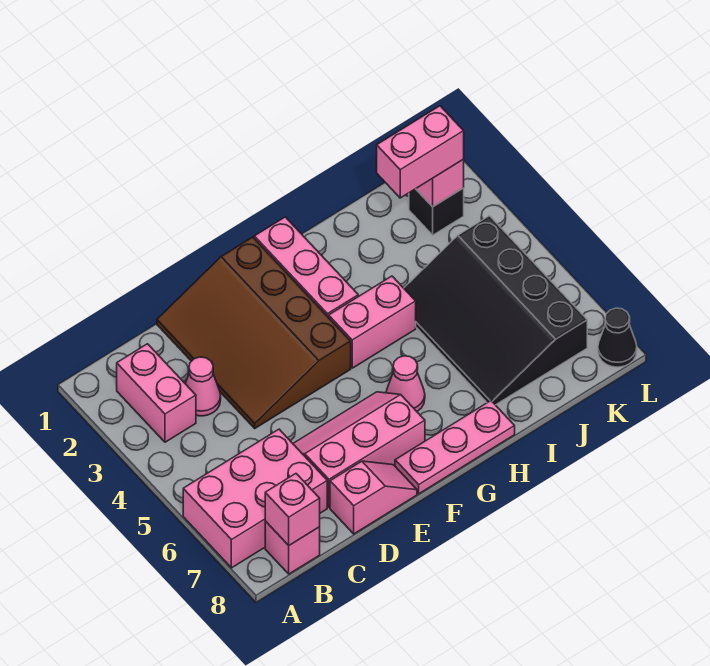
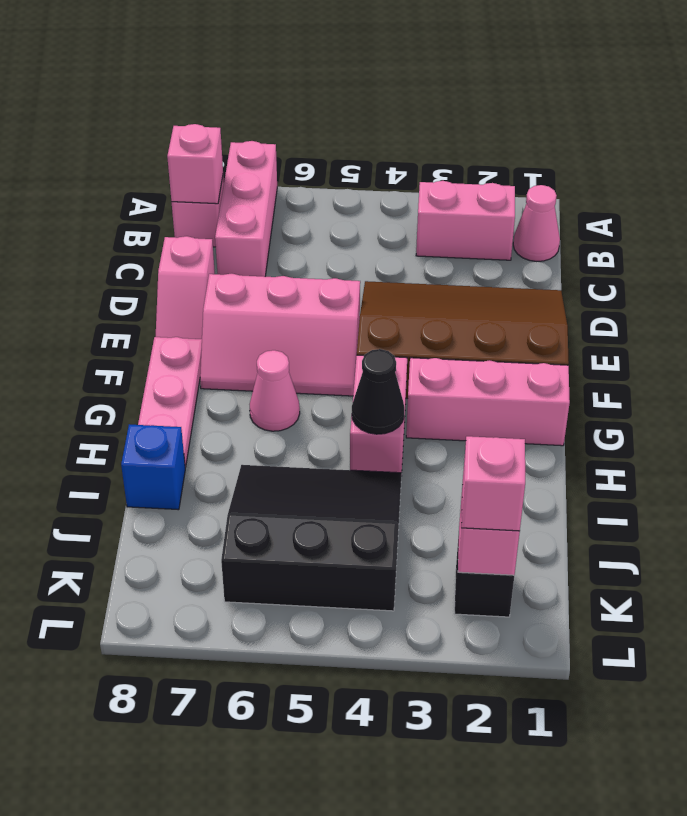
pink 2x3 brick [183,429,327,568] -> pink 1x3 brick [215,141,277,277]
pink 1x1 cone [185,357,221,416] -> pink 1x1 cone moved to [513,185,560,261]
pink 2x3 slope [293,392,425,508] -> pink 2x3 slope turned to [200,274,360,396]
black 3x4 slope [404,216,587,405] -> black 3x3 slope [221,465,402,611]
none -> blue 1x1 brick [121,424,185,510]
pink 1x2 brick [377,106,464,198] -> pink 1x1 brick [461,436,525,531]
black 1x1 cone [598,308,637,367] -> black 1x1 cone moved to [352,349,404,434]

